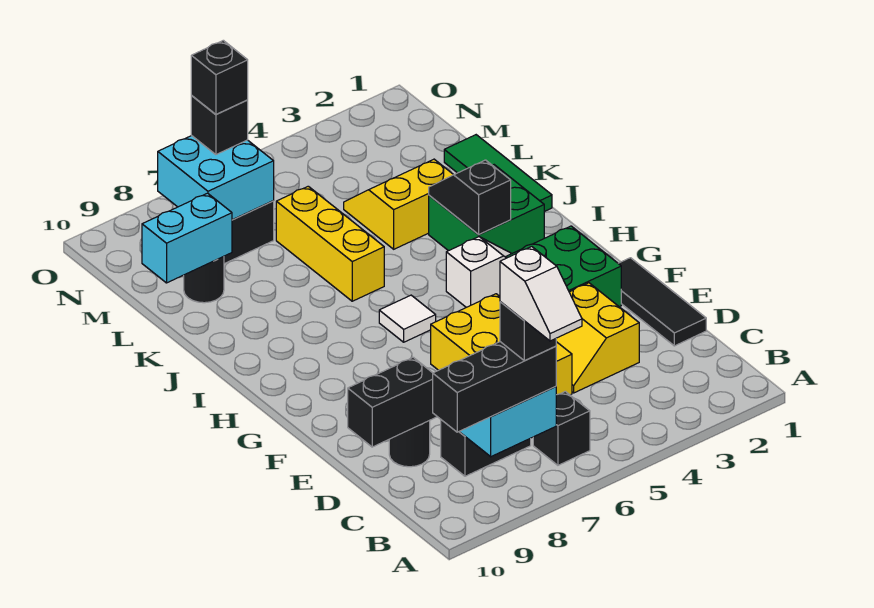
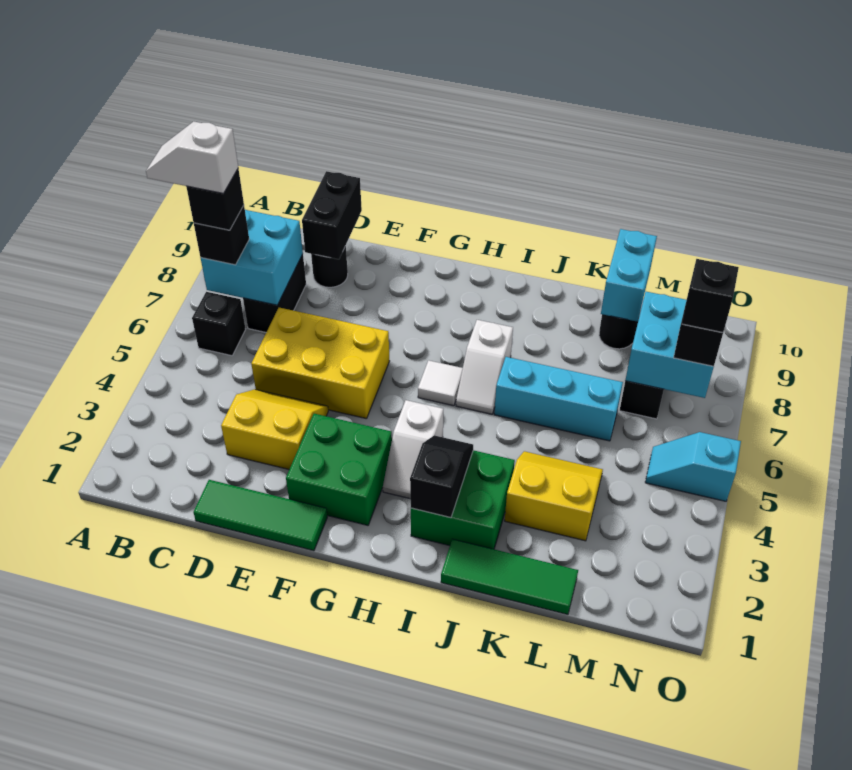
black 1x3 brick [433,342,556,432] -> black 1x1 brick [194,206,249,265]
black 1x3 tile [618,258,706,346] -> green 1x3 tile [193,480,327,551]
black 1x2 slope [429,160,511,235] -> black 1x2 slope turned to [410,435,473,518]
none -> white 1x2 slope [456,320,513,414]
yellow 1x3 brick [276,186,384,301] -> cyan 1x3 brick [494,357,623,441]
yellow 2x2 slope [344,159,453,249] -> yellow 2x2 slope turned to [505,451,603,541]
none -> cyan 1x2 slope [645,432,741,501]

